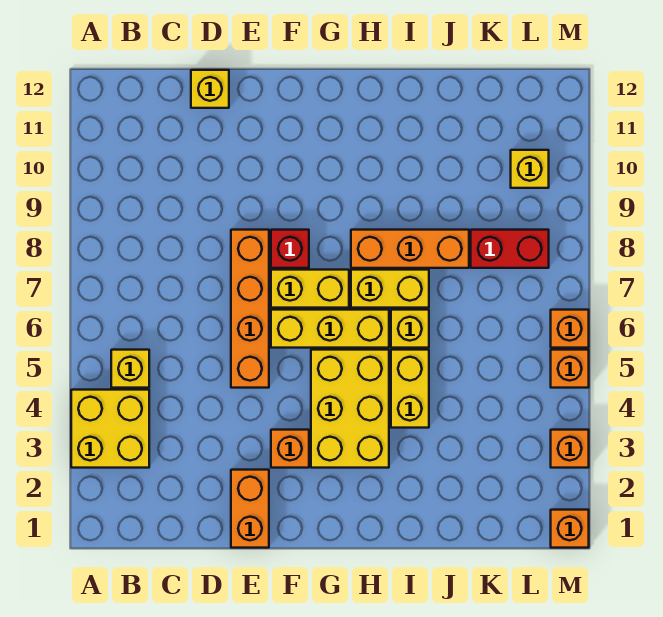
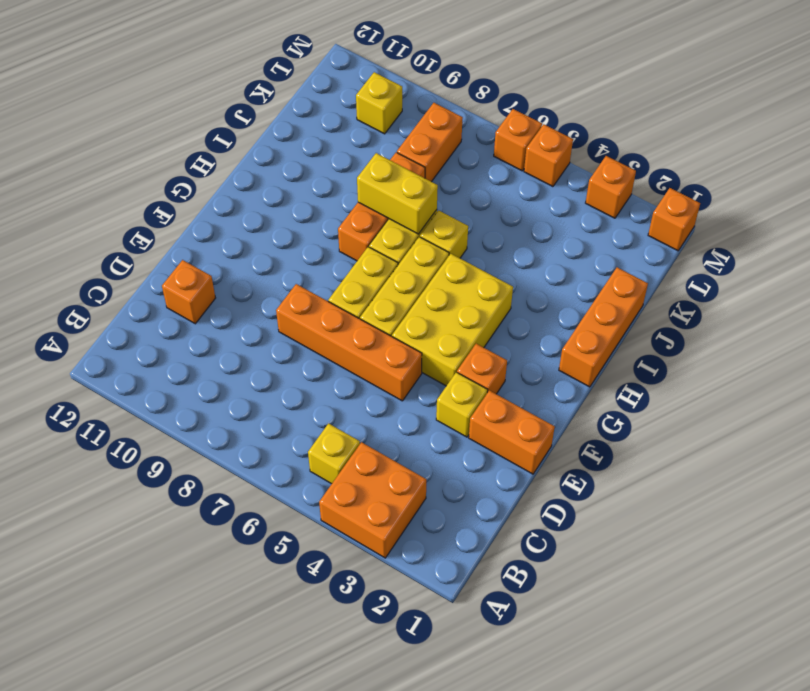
yellow 2x2 brick [71,390,149,468] -> orange 2x2 brick [319,442,426,558]
none -> orange 1x1 brick [162,260,215,324]
yellow 1x1 brick [191,70,229,108] -> yellow 1x1 brick moved to [436,372,488,437]
red 1x1 brick [271,230,309,268] -> none
yellow 2x3 brick [311,350,389,468] -> yellow 2x3 brick turned to [392,254,513,386]
none -> orange 1x3 brick [559,267,648,387]
yellow 1x2 brick [391,350,429,428] -> yellow 1x2 brick moved to [357,153,438,234]
red 1x2 brick [471,230,549,268] -> orange 1x2 brick [397,103,463,182]

